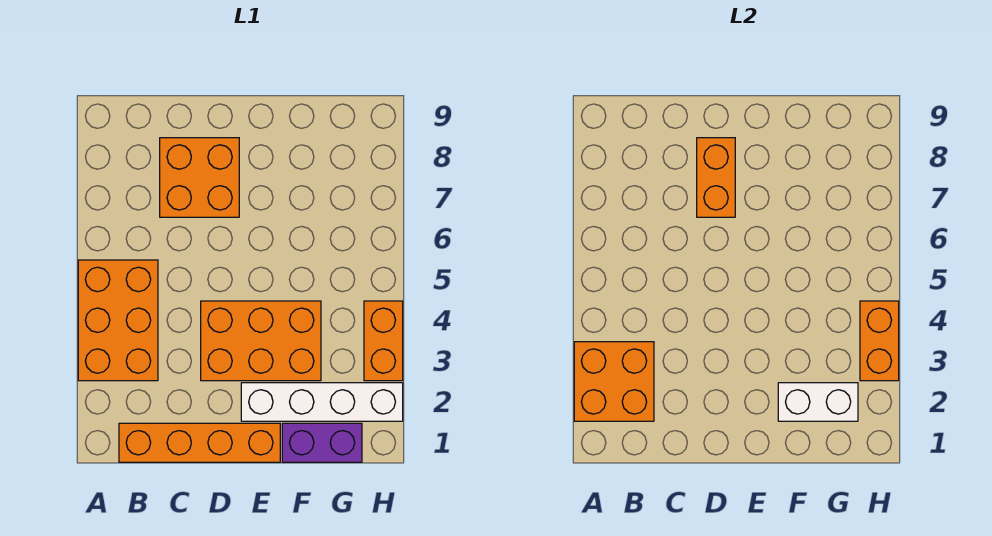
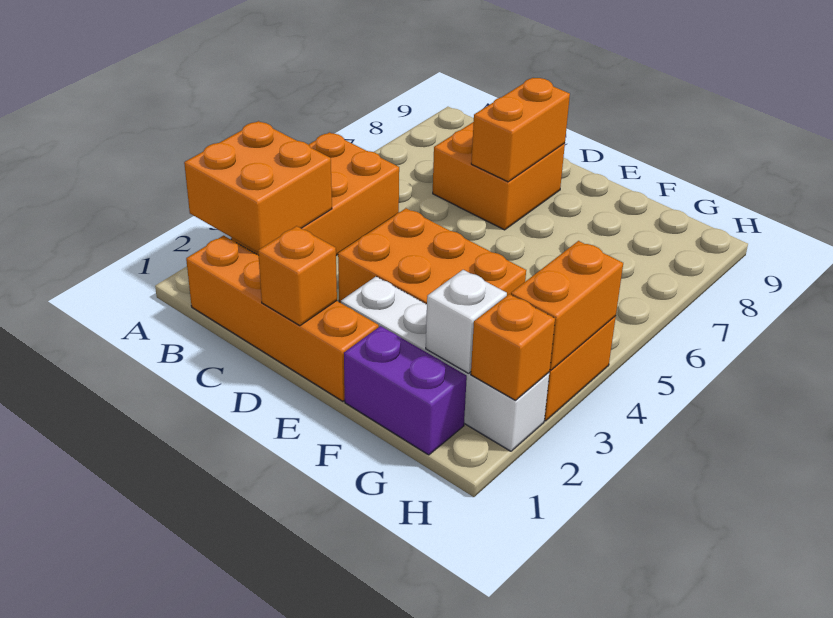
none -> orange 1x1 brick [258,226,337,326]
white 1x2 brick [778,383,858,421] -> white 1x1 brick [426,270,507,373]
none -> orange 1x1 brick [471,294,555,400]

